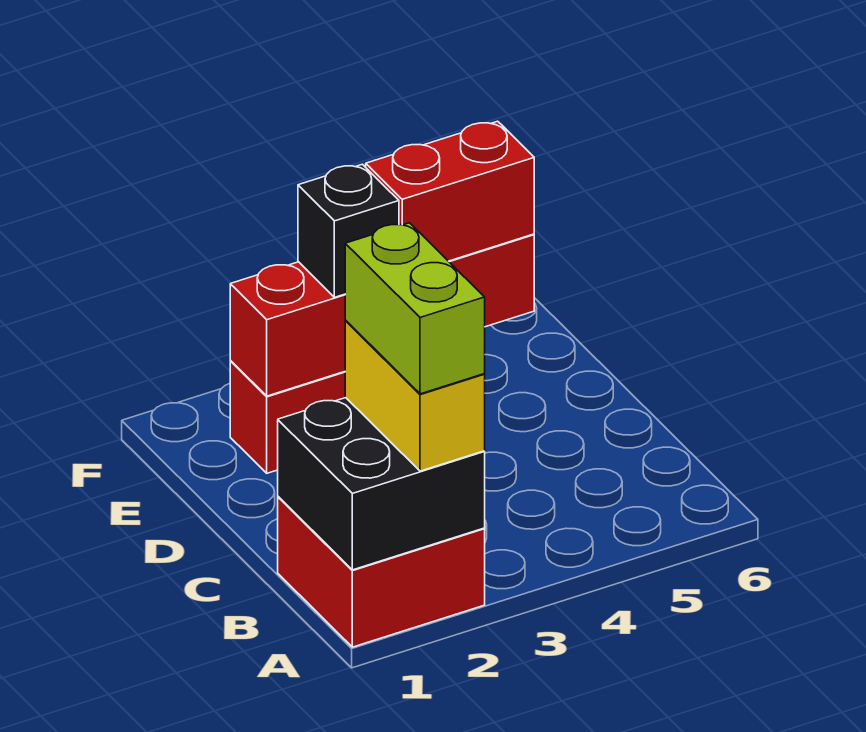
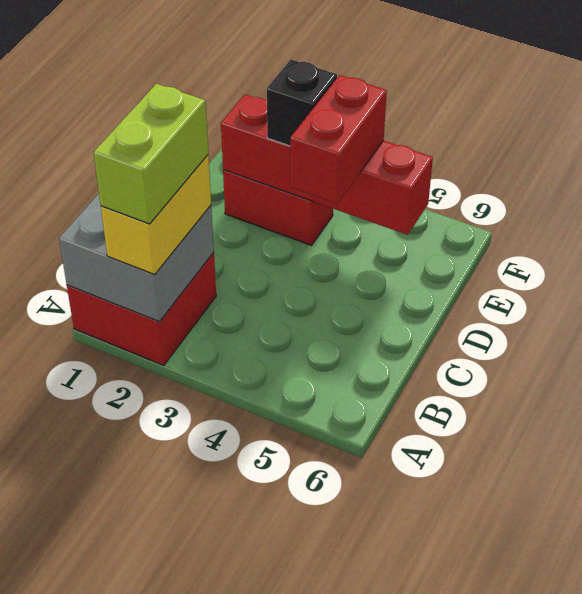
black 2x2 brick [278,398,485,570] -> grey 2x2 brick [59,193,214,321]
red 1x2 brick [366,121,534,261] -> red 1x2 brick turned to [290,75,387,204]

